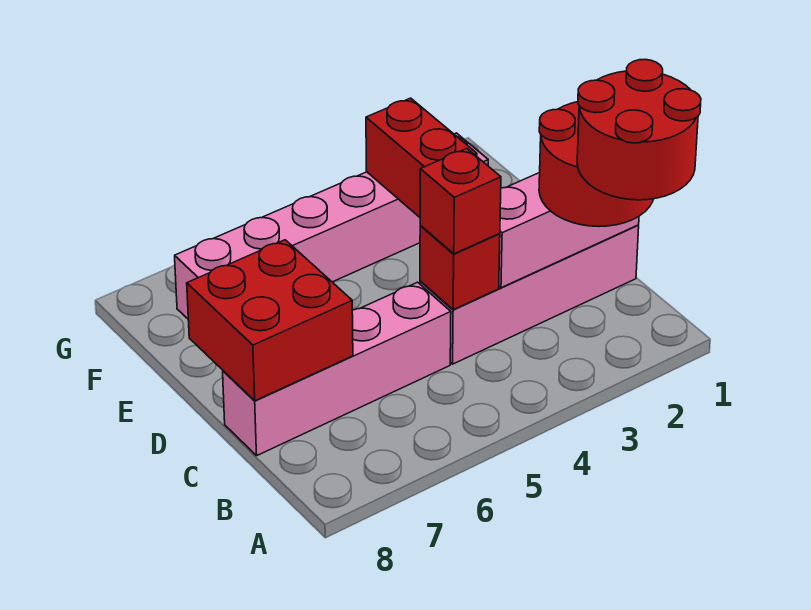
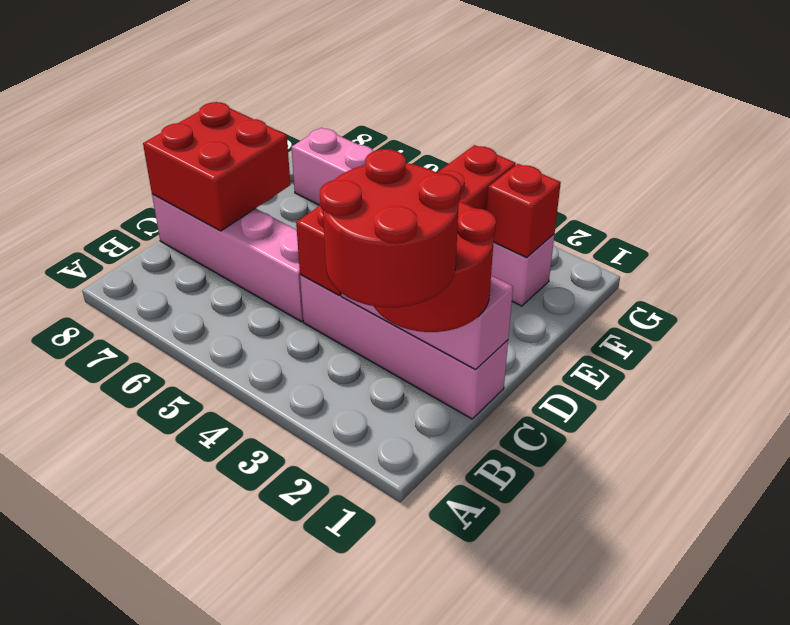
red 1x1 brick [420,148,501,254] -> red 1x1 brick moved to [487,164,561,257]

